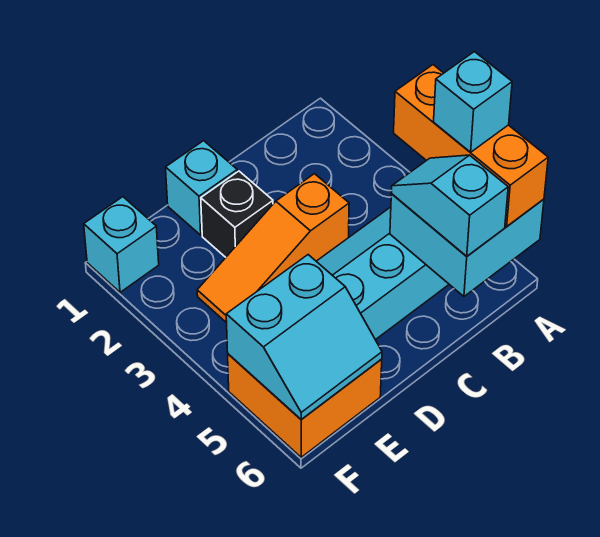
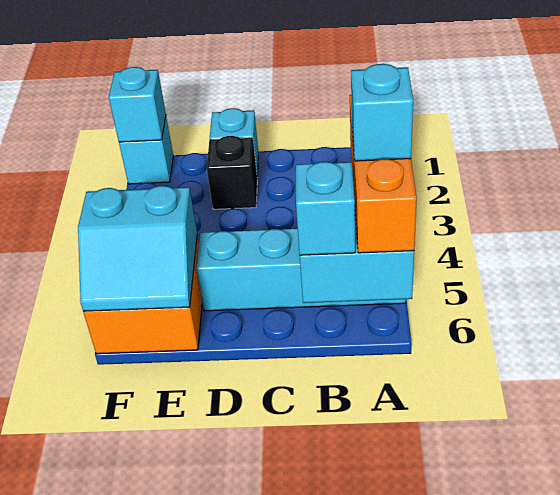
orange 1x3 slope [197,174,349,323] -> none
none -> cyan 1x1 brick [109,67,166,142]

